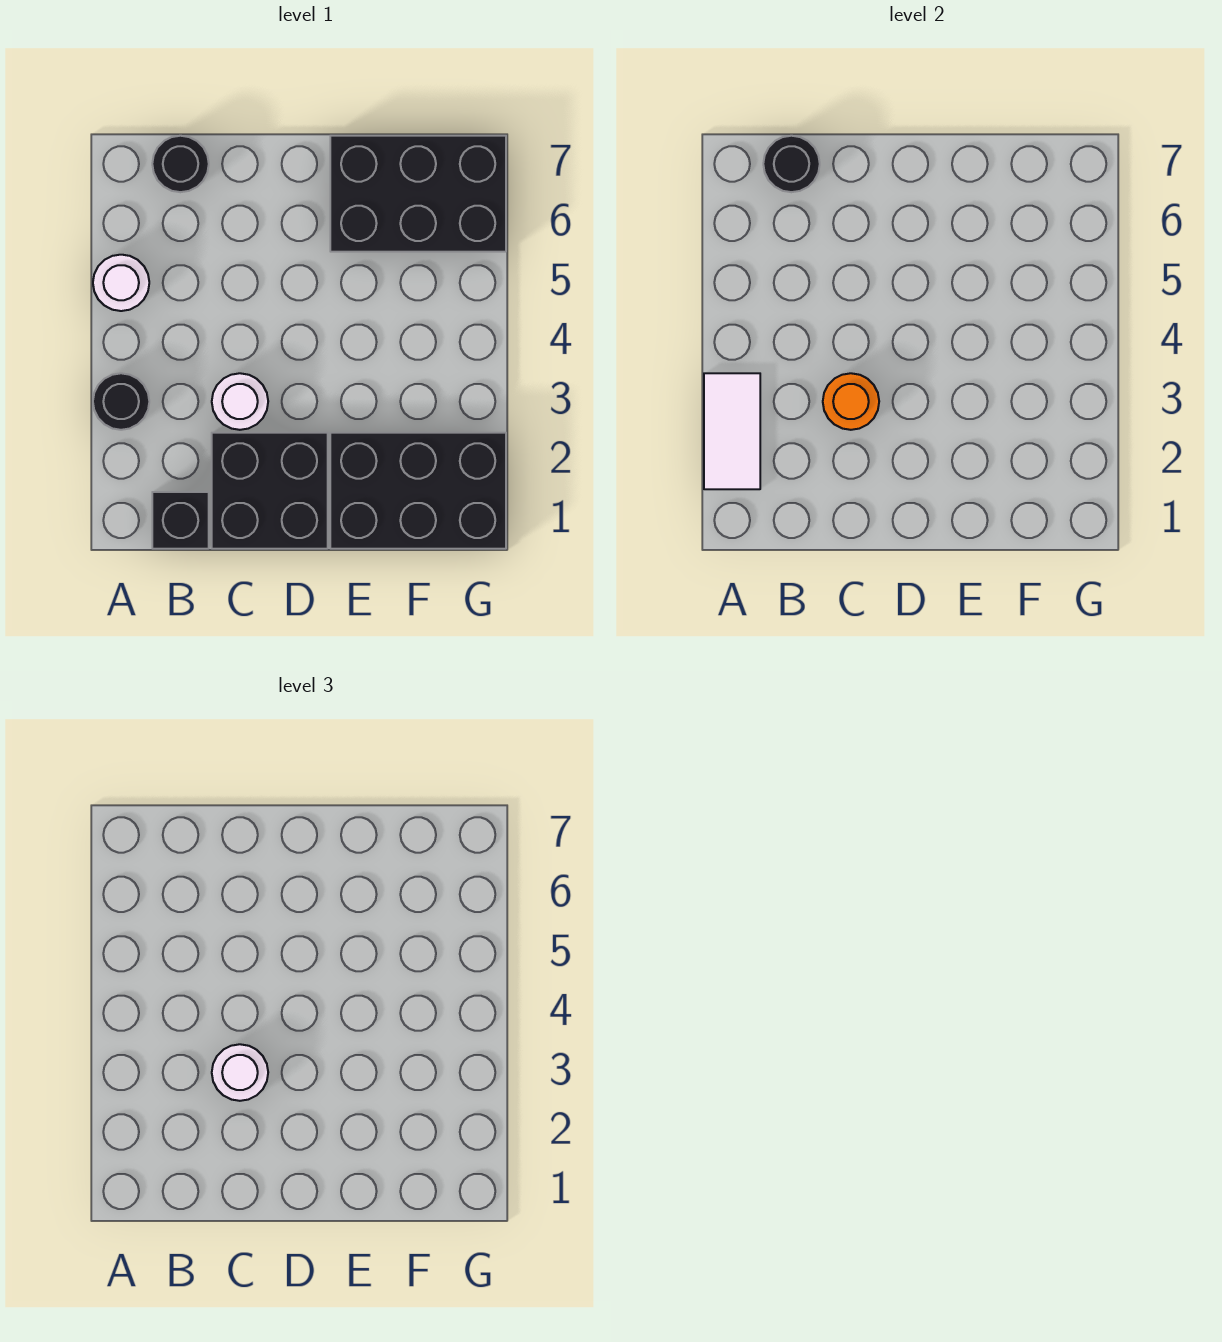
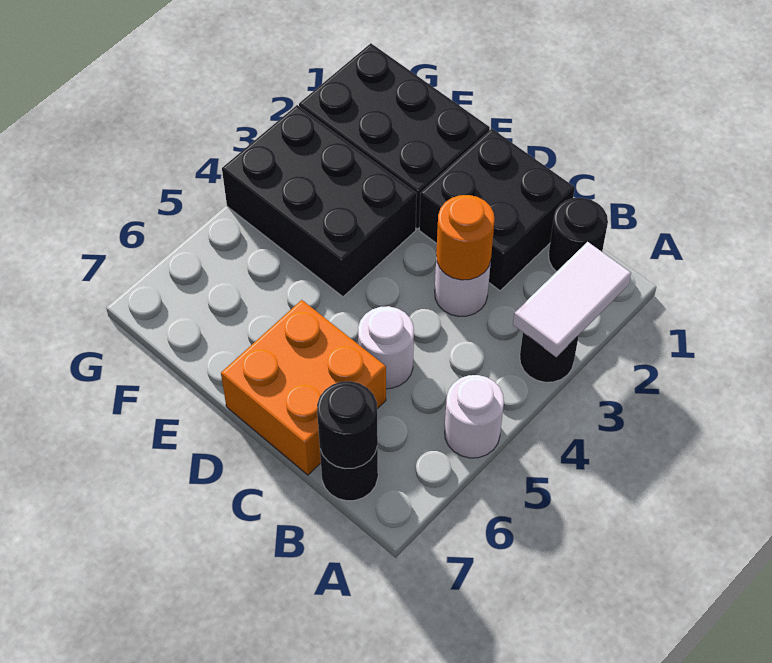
black 1x1 brick [152,492,209,549] -> black 1x1 round brick [549,198,608,272]
white 1x1 round brick [212,1044,268,1101] -> white 1x1 round brick moved to [358,306,414,389]
none -> orange 2x2 brick [221,300,386,475]
black 2x3 brick [330,136,506,252] -> black 2x3 brick moved to [222,105,417,297]

